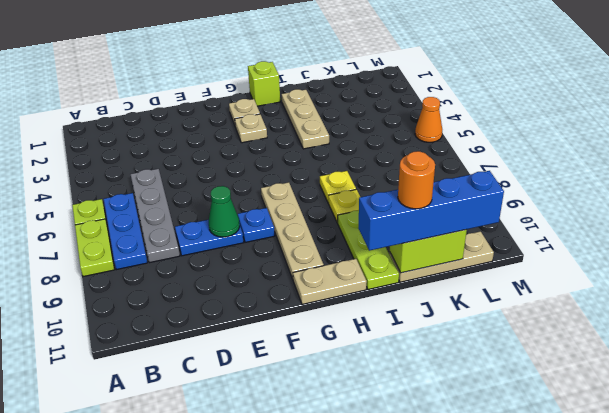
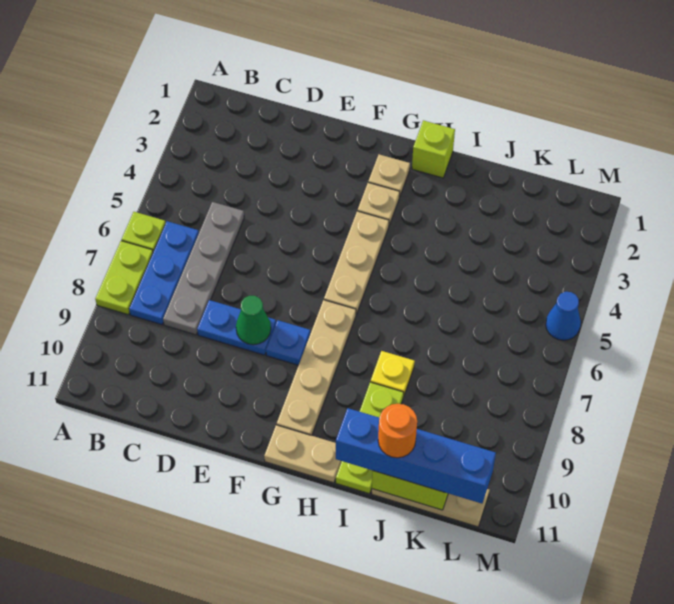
tan 1x3 plate [282,89,329,149] -> tan 1x3 plate moved to [324,211,389,314]
yellow 1x1 plate [320,171,356,203] -> none
orange 1x1 cone [415,97,442,142] -> blue 1x1 cone [546,292,581,340]

